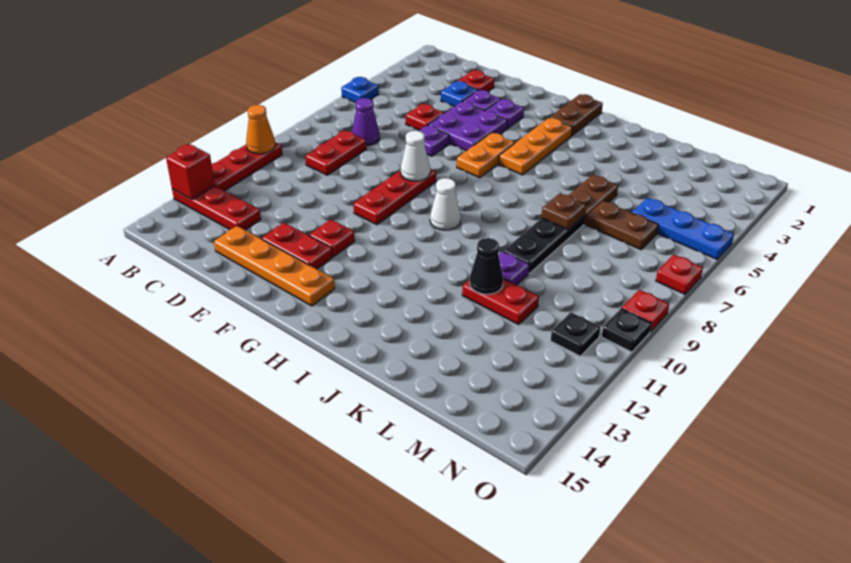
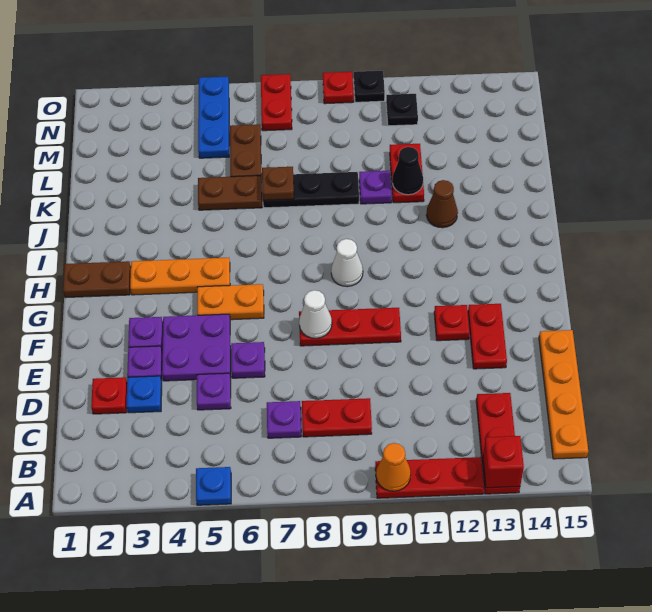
purple 1x1 cone [352,98,380,146] -> purple 1x1 plate [267,401,301,438]
red 1x1 plate [406,104,444,130] -> purple 1x1 plate [197,373,231,410]
orange 1x4 plate [214,226,335,306] -> orange 1x4 plate moved to [539,330,588,459]
none -> brown 1x1 cone [426,180,458,228]
red 1x1 plate [656,255,703,294] -> red 1x2 plate [261,74,292,131]

